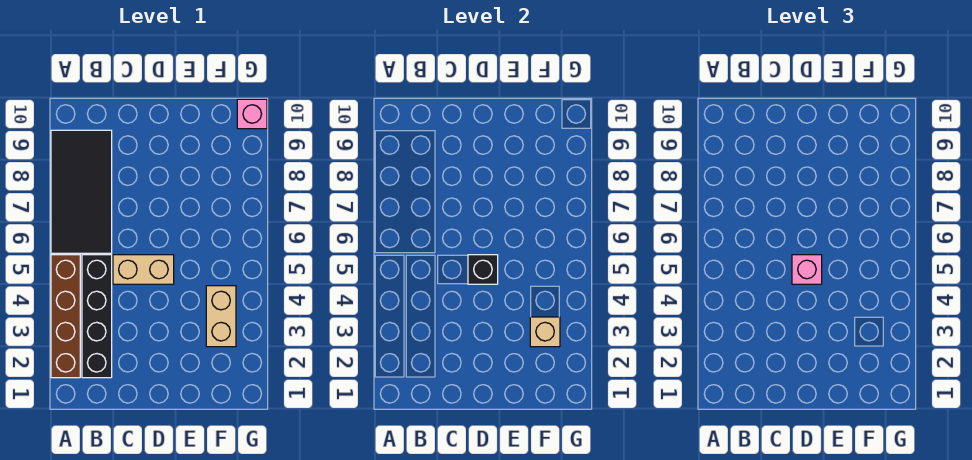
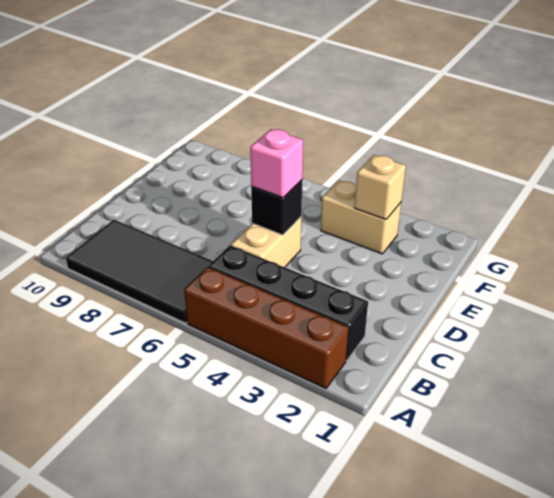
pink 1x1 brick [237,99,267,129] -> none

